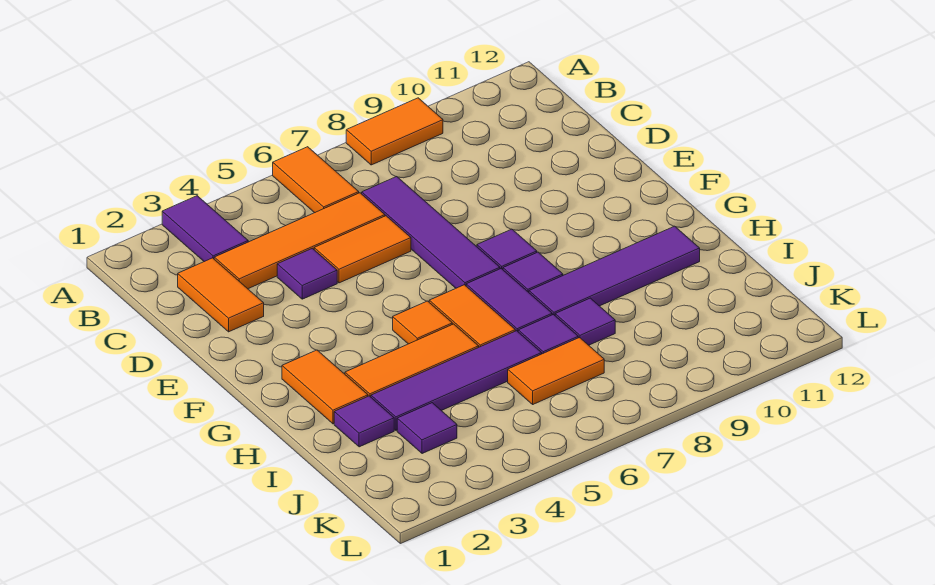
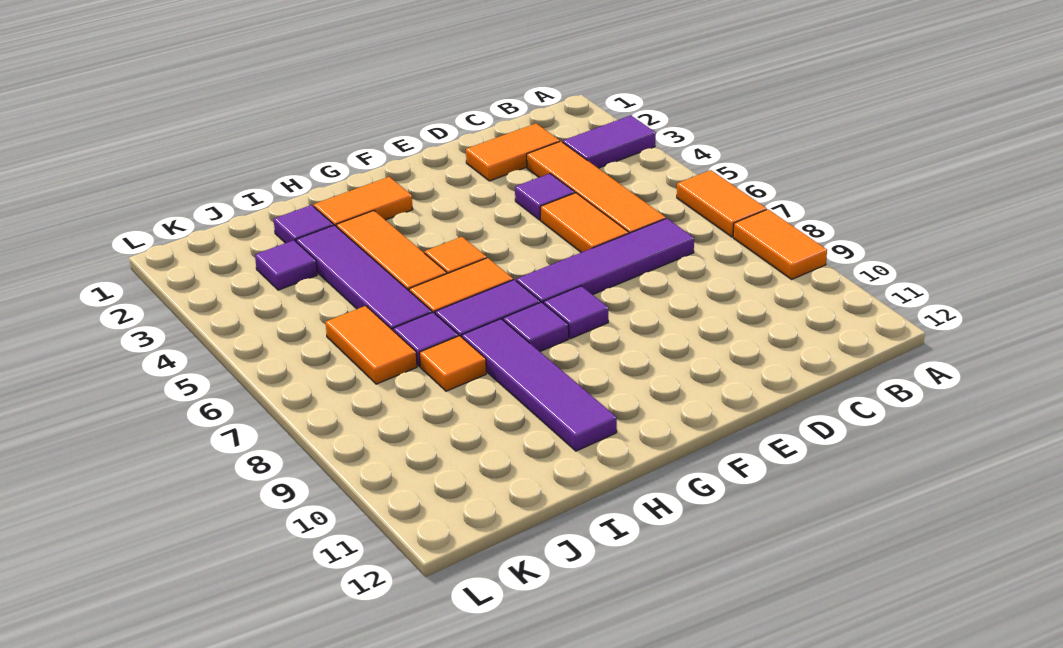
orange 1x2 tile [273,147,359,213] -> orange 1x2 tile turned to [677,170,767,237]
purple 1x1 tile [555,298,615,345] -> orange 1x1 tile [420,336,486,391]

